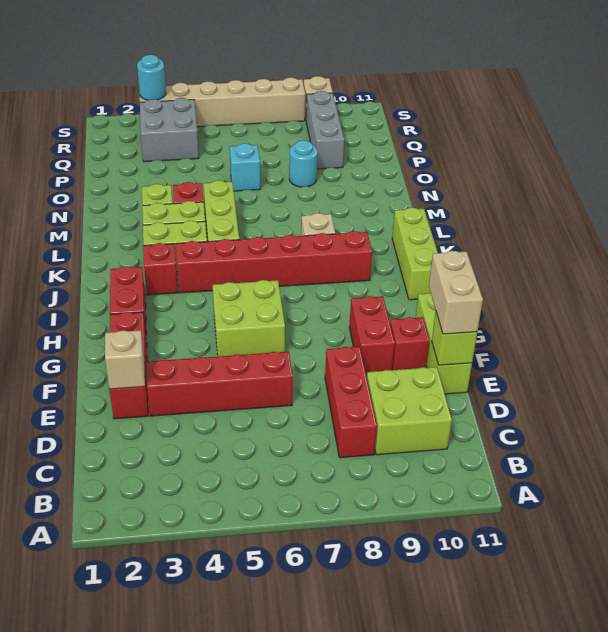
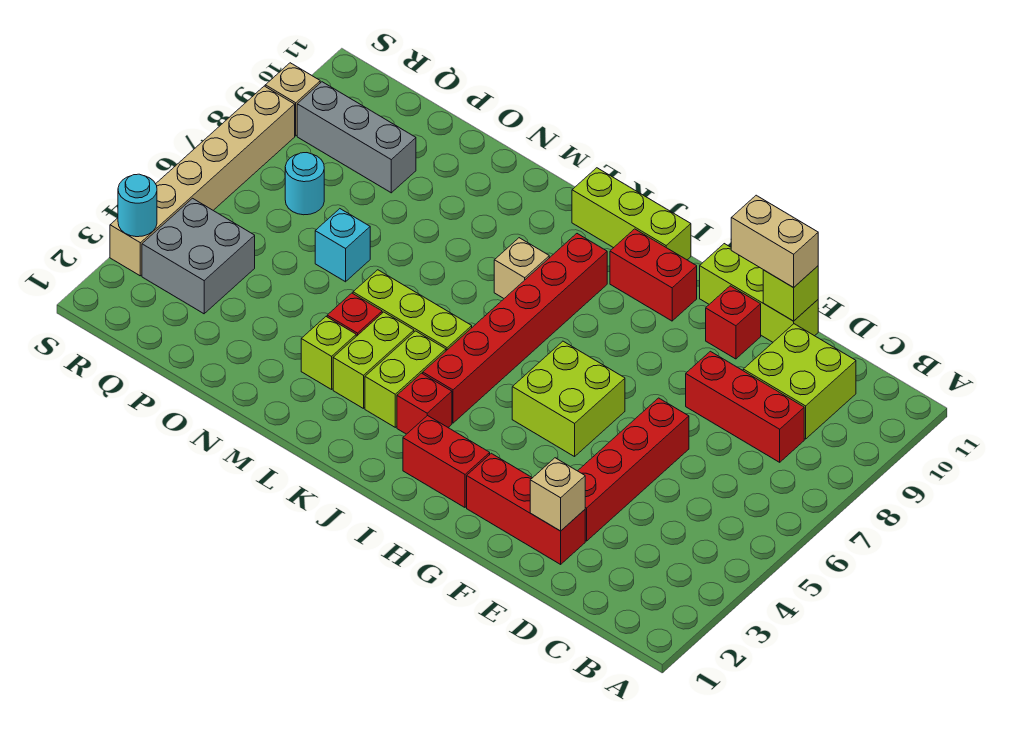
red 1x2 brick [349,296,395,374] -> red 1x2 brick moved to [610,229,697,321]
cyan 1x1 round brick [289,140,317,187] -> cyan 1x1 round brick moved to [285,153,324,215]

